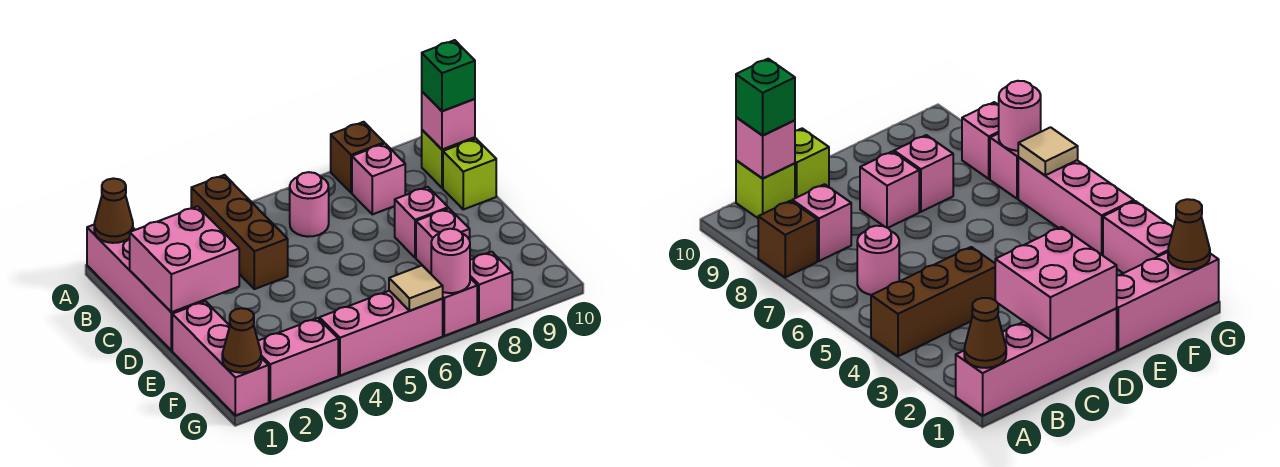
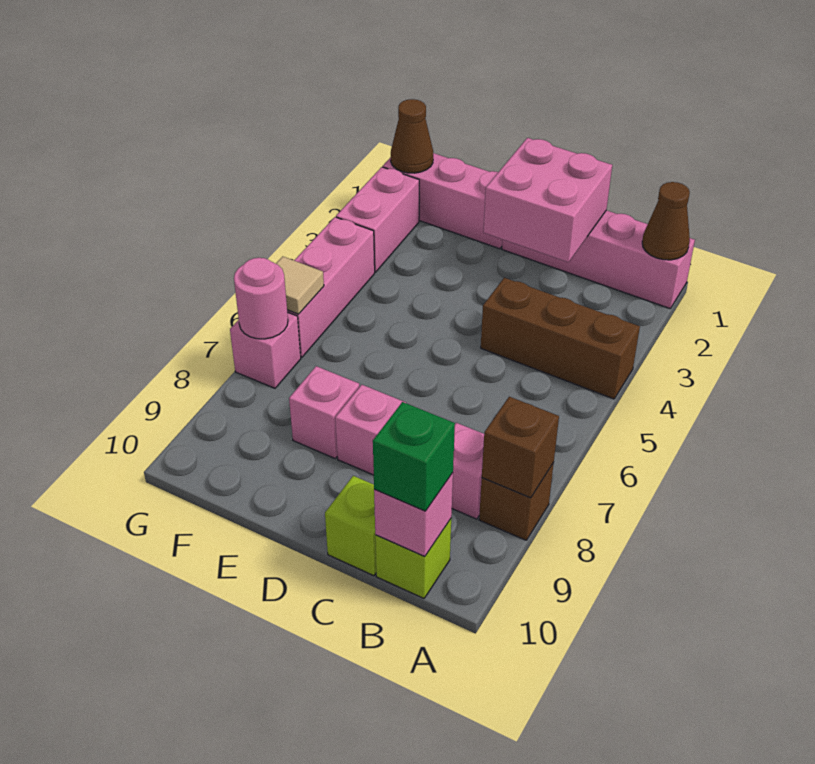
none -> brown 1x1 brick [482,397,559,498]
pink 1x1 round brick [290,172,329,237] -> none
pink 1x1 brick [470,252,512,323] -> none

